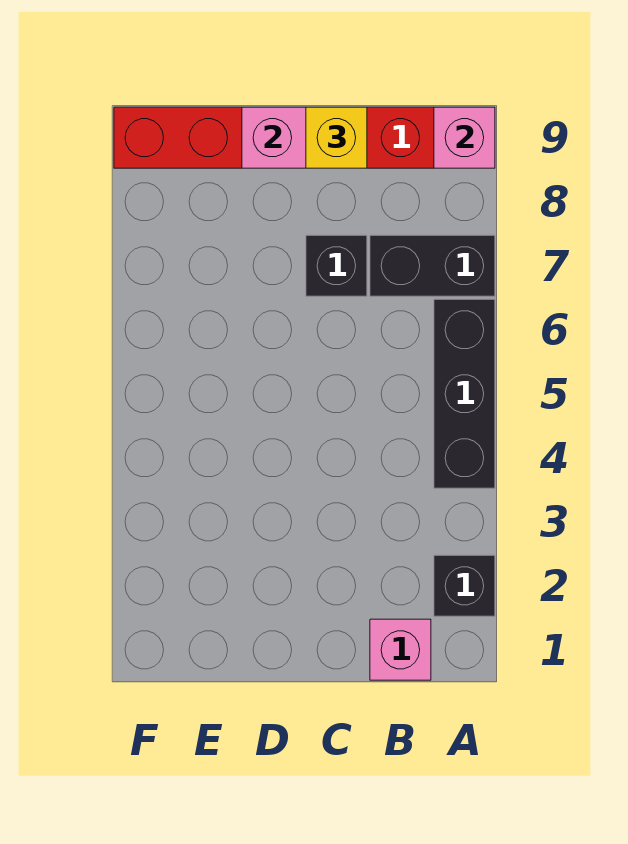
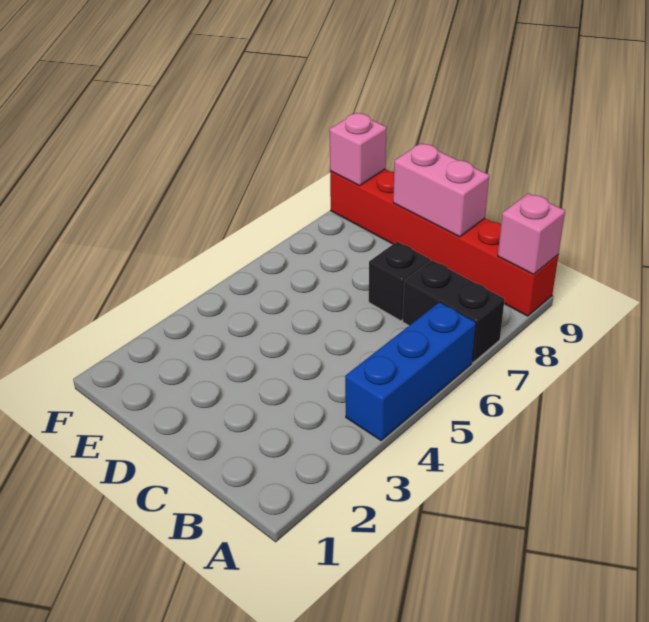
black 1x1 brick [434,555,495,616] -> none
black 1x3 brick [434,299,495,488] -> blue 1x3 brick [345,302,476,440]
pink 1x1 brick [370,619,431,680] -> pink 1x1 brick moved to [330,113,387,186]
yellow 1x1 brick [306,107,367,168] -> none

